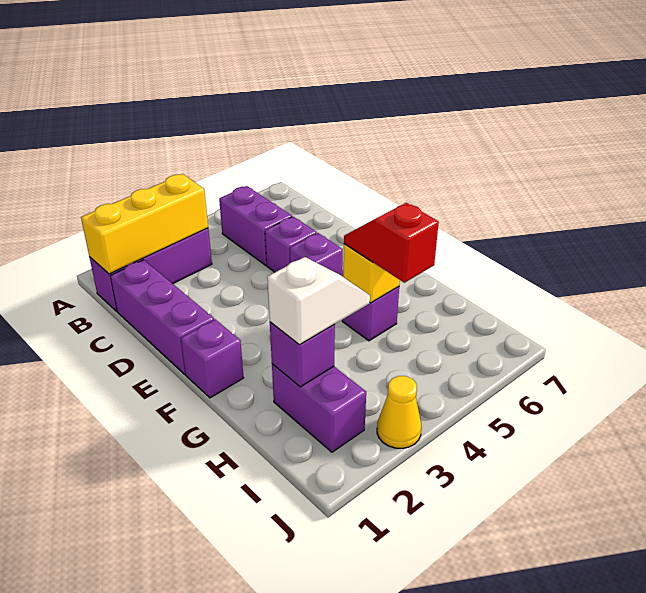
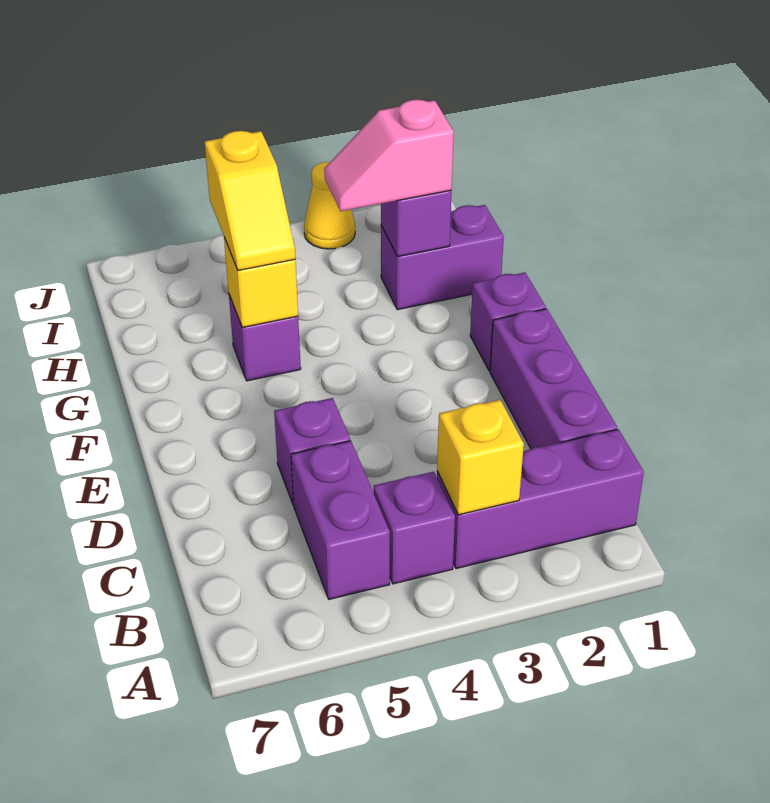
yellow 1x3 brick [81,174,208,274] -> yellow 1x1 brick [437,400,524,515]
purple 1x1 brick [290,233,343,276] -> purple 1x1 brick moved to [374,472,455,584]
red 1x2 slope [344,203,439,283] -> yellow 1x2 slope [205,131,295,271]
purple 1x2 brick [272,364,366,452] -> purple 1x2 brick turned to [381,205,504,310]
white 1x2 slope [267,257,370,345] -> pink 1x2 slope [324,99,454,211]

